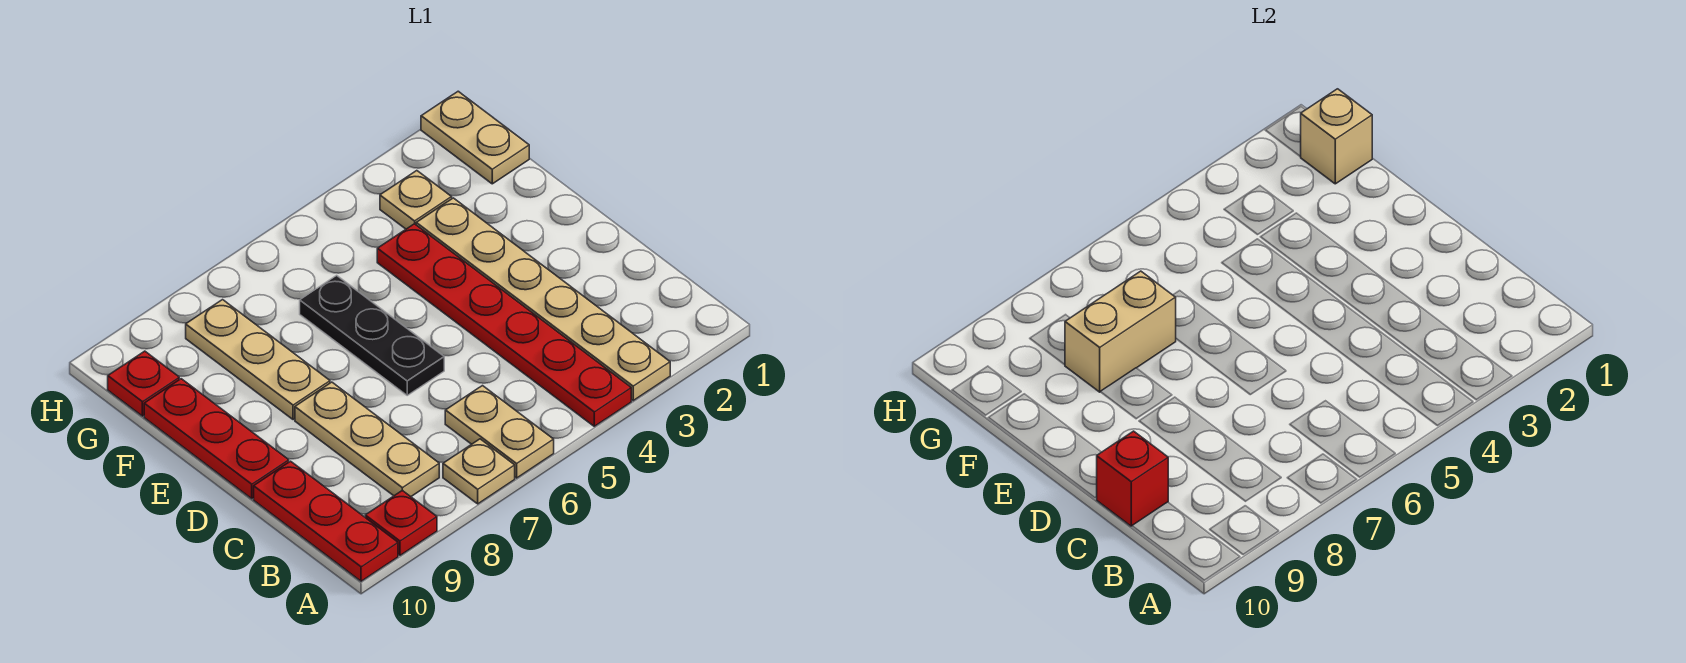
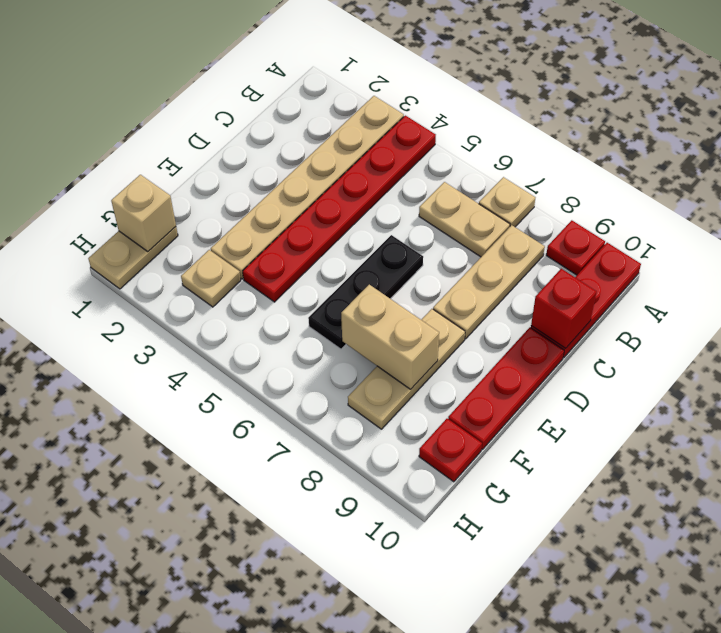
tan 1x2 plate [445,386,554,478] -> tan 1x2 plate turned to [419,182,510,257]

